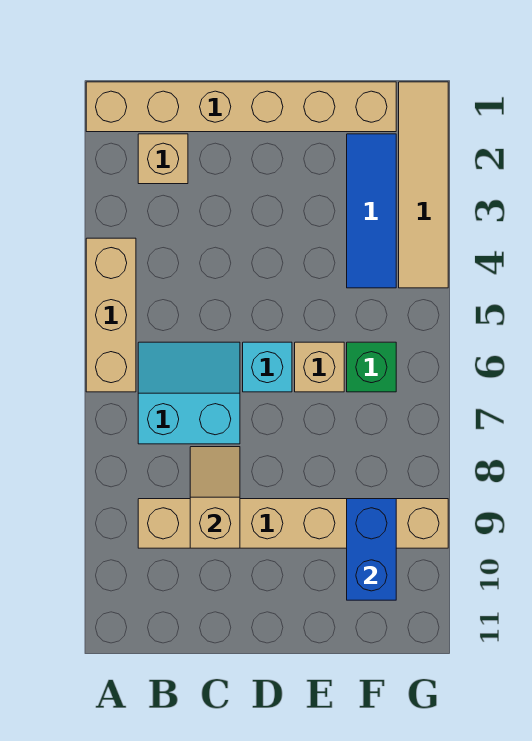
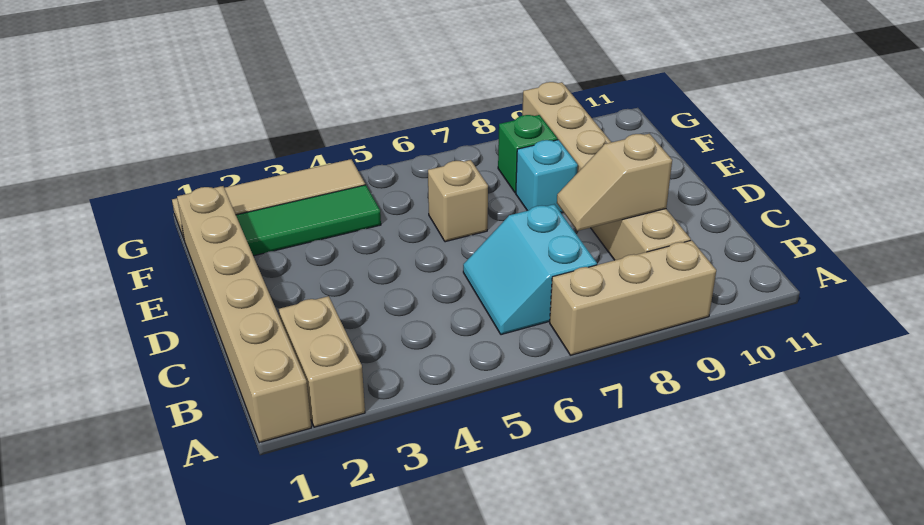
tan 1x3 brick [86,238,136,392] -> tan 1x3 brick moved to [550,240,716,355]
tan 1x1 brick [138,134,188,184] -> tan 1x2 brick [279,296,365,427]
cyan 1x1 brick [243,342,292,392] -> cyan 1x1 brick moved to [516,140,578,213]
blue 1x3 tile [347,134,396,288] -> green 1x3 tile [236,185,381,256]
green 1x1 brick [347,342,396,392] -> green 1x1 brick moved to [498,115,558,193]
blue 1x2 brick [347,499,396,600] -> none

